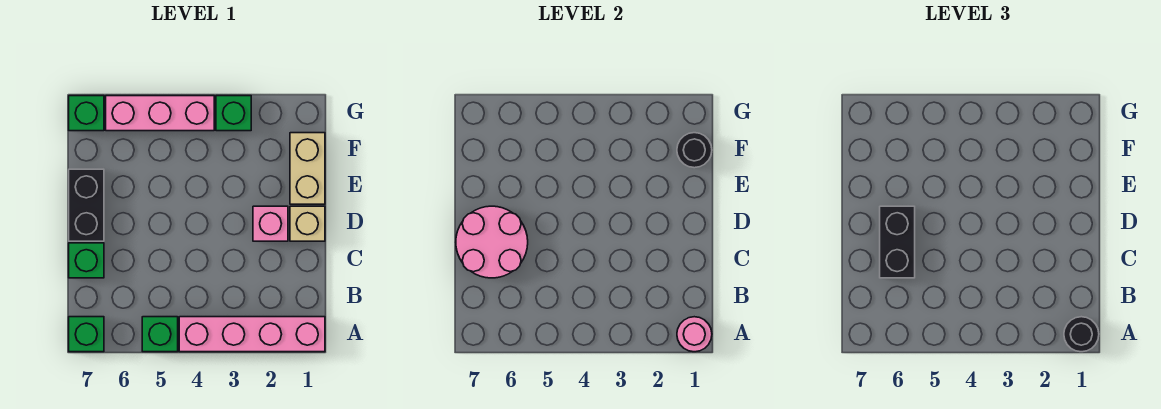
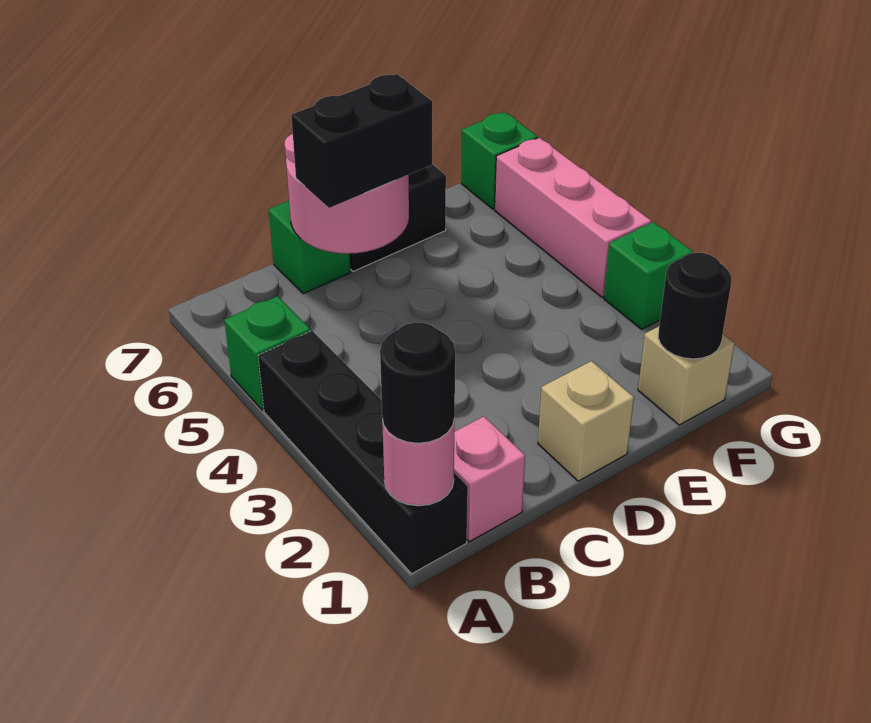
pink 1x4 brick [179,317,325,352] -> black 1x4 brick [258,331,468,574]
green 1x1 brick [69,317,104,352] -> none
pink 1x1 brick [253,206,288,241] -> pink 1x1 brick moved to [454,417,525,542]
tan 1x2 brick [290,133,325,204] -> tan 1x1 brick [638,326,735,425]

